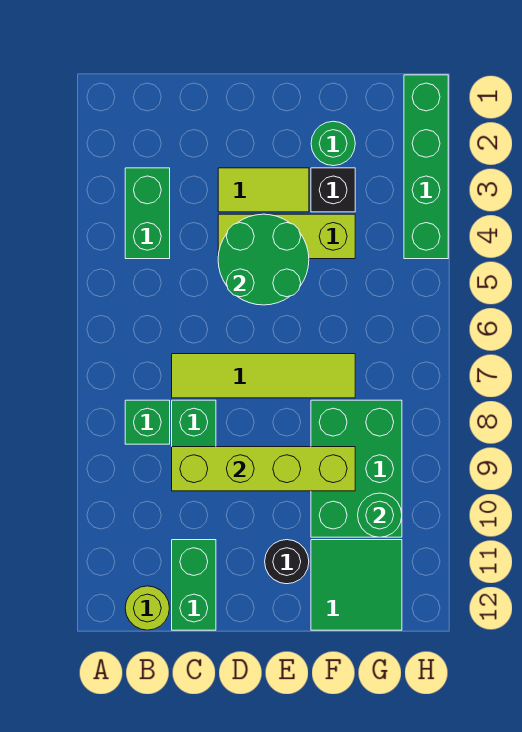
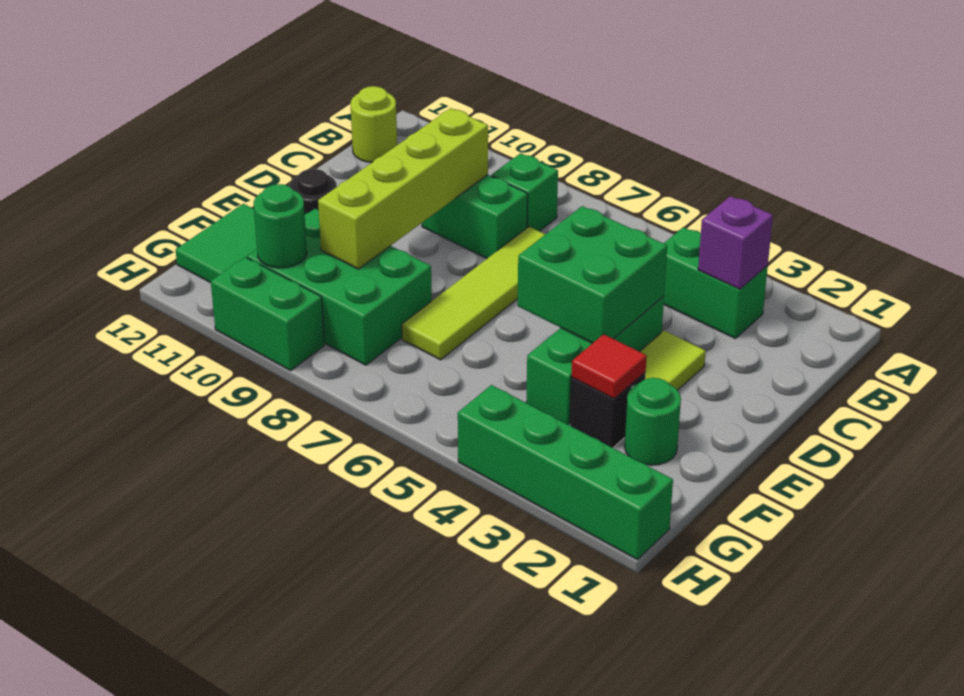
none -> purple 1x1 brick [698,196,773,289]
green 1x2 brick [172,540,216,630] -> green 1x2 brick moved to [211,257,324,370]
lime 1x3 brick [218,214,355,259] -> green 1x3 brick [526,296,664,425]
green 2x2 round brick [218,214,309,305] -> green 2x2 brick [518,206,667,343]
none -> red 1x1 tile [571,334,647,399]

